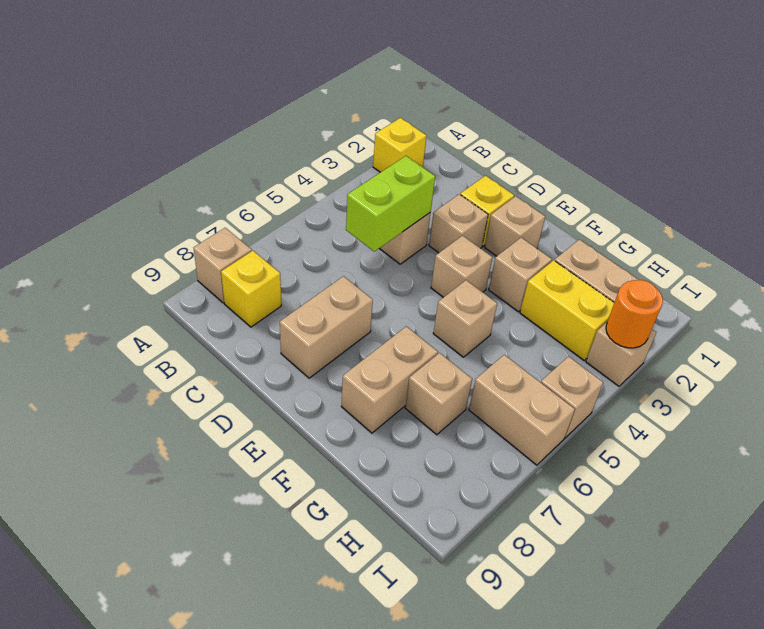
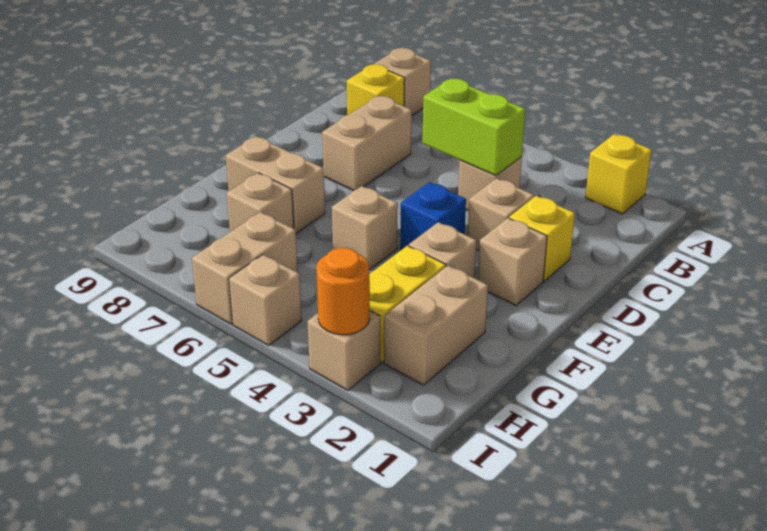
tan 1x2 brick [280,276,373,378] -> tan 1x2 brick turned to [322,96,412,191]
tan 1x1 brick [431,236,493,297] -> blue 1x1 brick [400,182,466,249]

